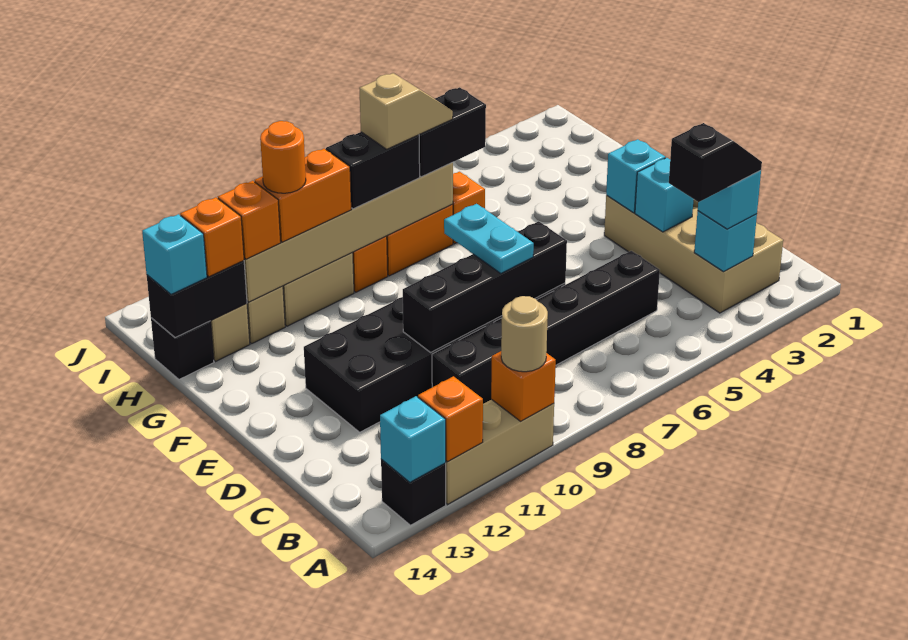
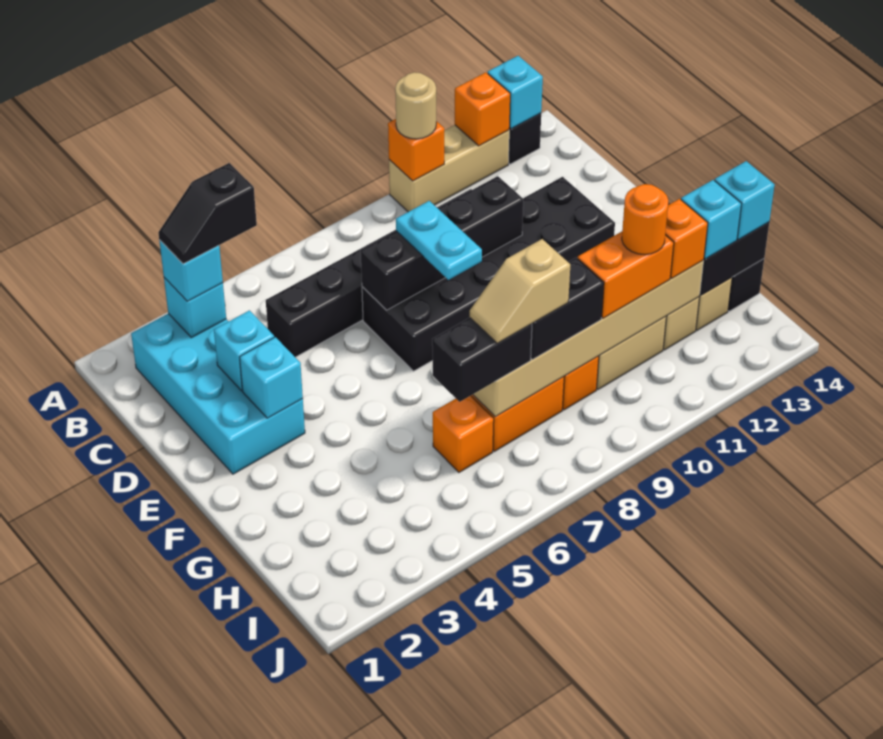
tan 2x4 brick [604,195,783,313] -> cyan 2x4 brick [131,314,305,474]
orange 1x1 brick [180,197,244,277] -> cyan 1x1 brick [681,180,741,259]

